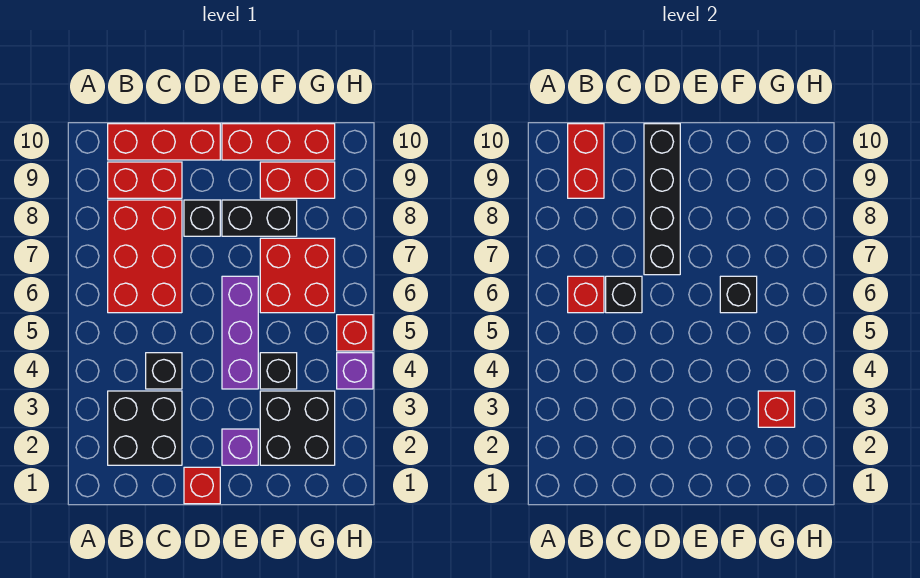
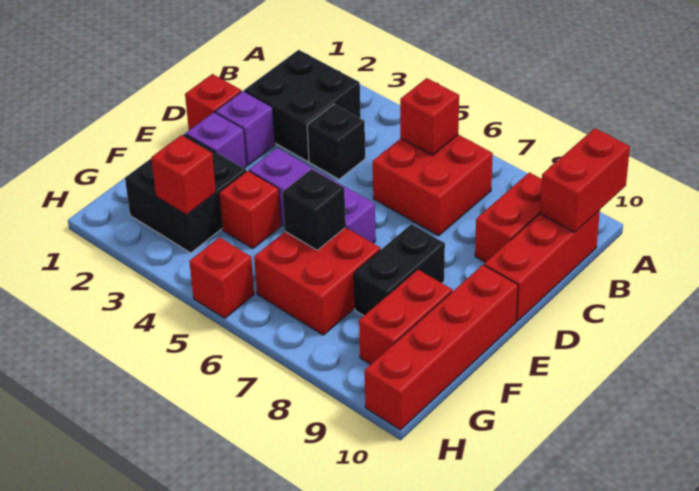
red 2x3 brick [108,200,182,313] -> red 2x2 brick [373,135,493,236]
red 1x2 brick [568,124,604,198] -> red 1x2 brick turned to [540,128,630,232]
black 1x1 brick [606,276,642,313] -> none
black 1x4 brick [644,124,680,275] -> none
black 1x1 brick [184,200,220,236] -> none
red 1x3 brick [222,124,335,160] -> red 1x4 brick [365,265,518,430]
black 1x1 brick [260,353,297,389] -> red 1x1 brick [219,171,281,249]
purple 1x1 brick [337,353,373,389] -> purple 1x1 brick moved to [215,91,275,165]

